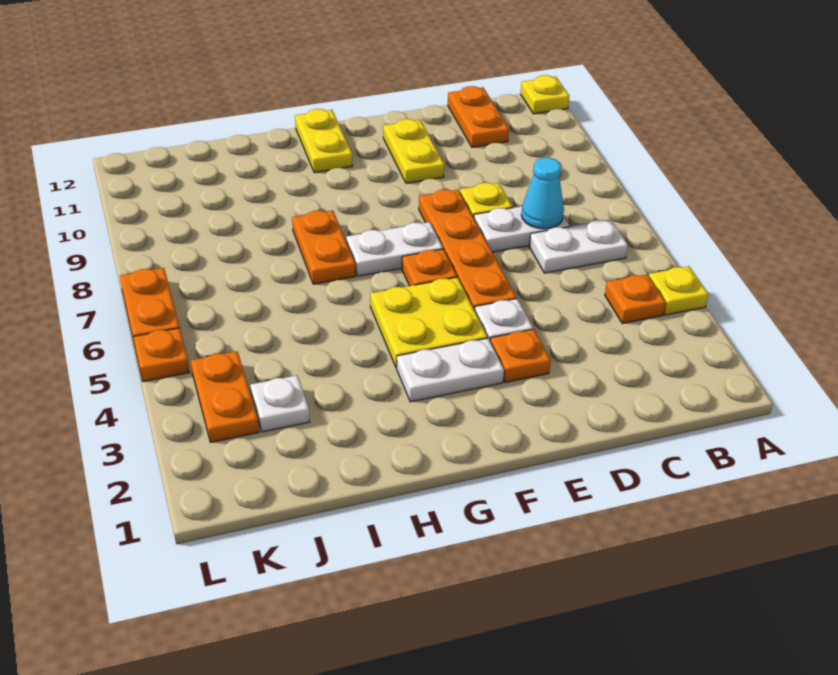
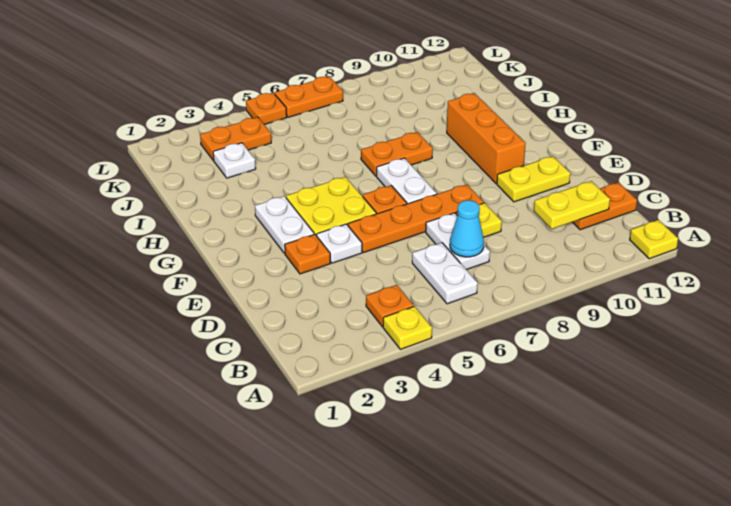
none -> orange 1x3 brick [447,93,526,184]
yellow 1x2 plate [295,109,352,173] -> yellow 1x2 plate moved to [534,181,610,229]

